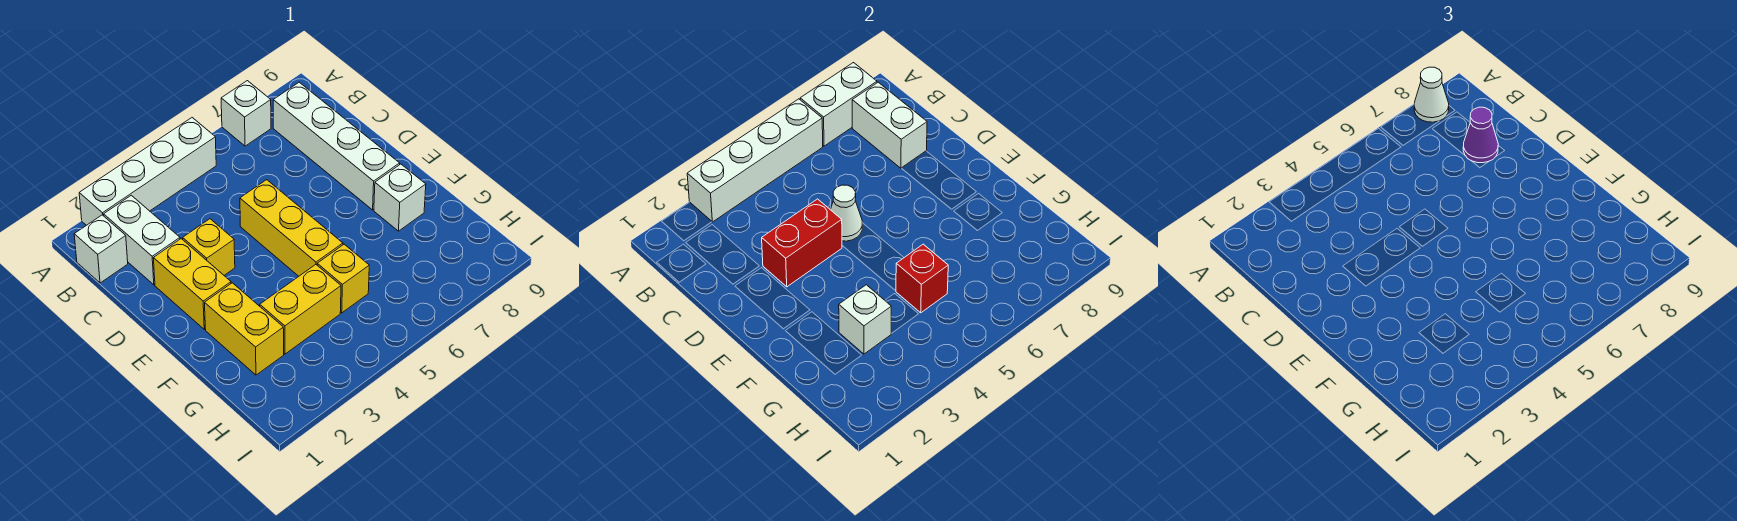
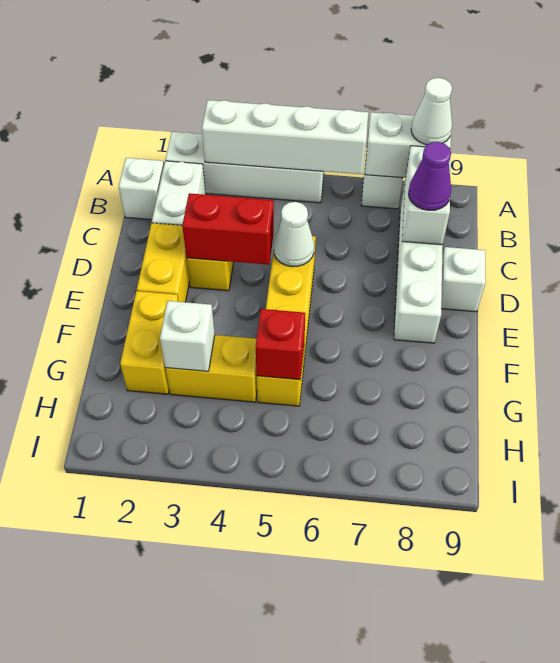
white 1x1 brick [374,164,426,231] -> white 1x1 brick moved to [441,247,486,312]

